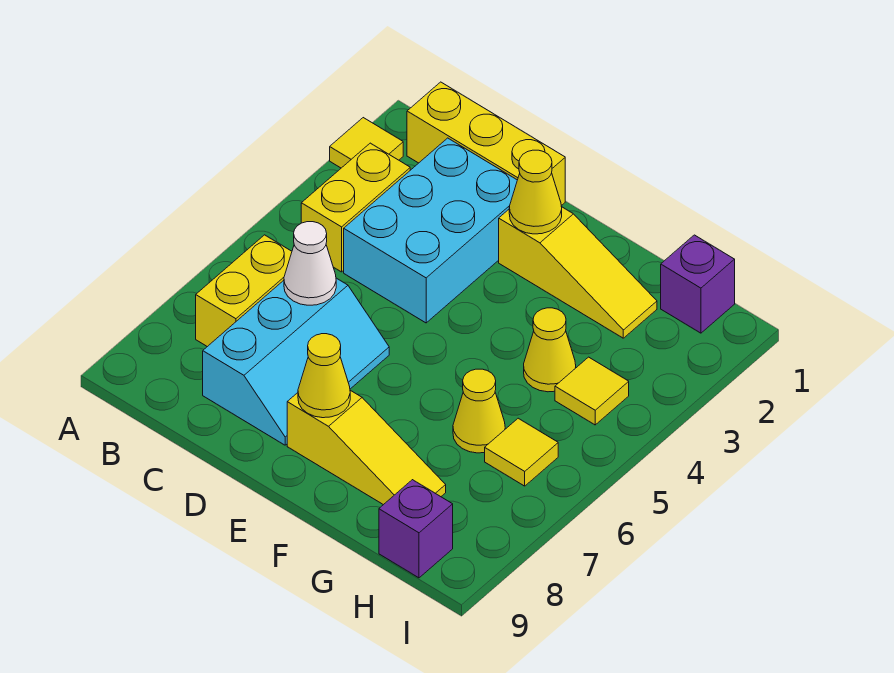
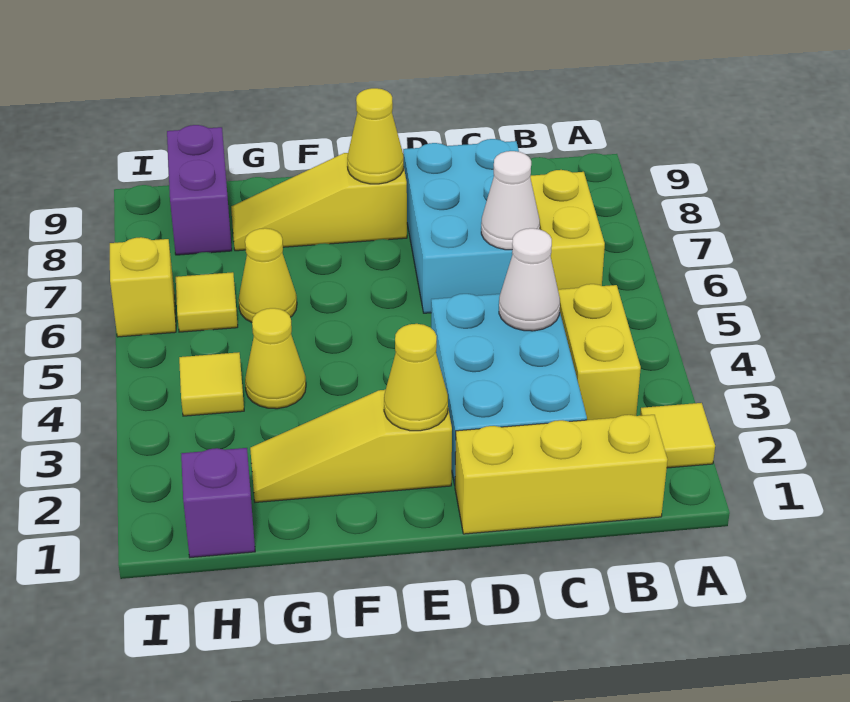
none -> white 1x1 cone [499,228,560,331]
cyan 2x3 slope [203,278,389,445] -> cyan 2x3 brick [403,139,519,313]
purple 1x1 brick [379,480,453,578] -> purple 1x2 brick [167,125,232,255]
none -> yellow 1x1 brick [110,237,176,337]

